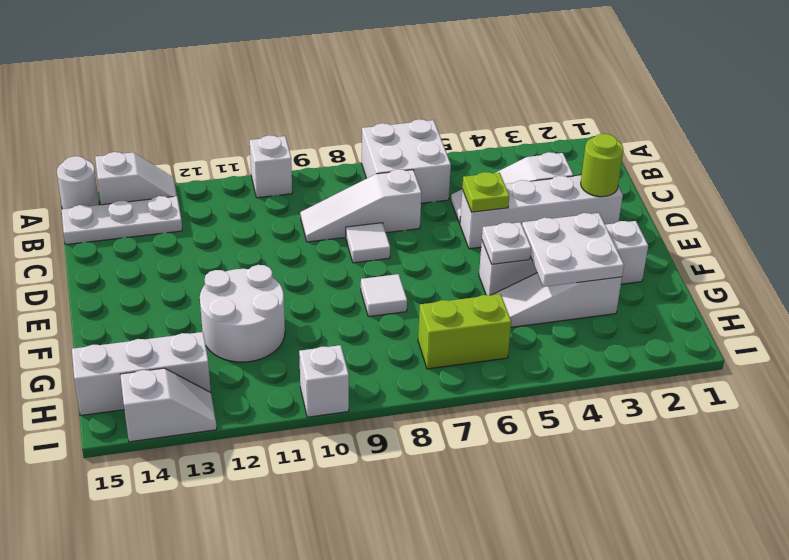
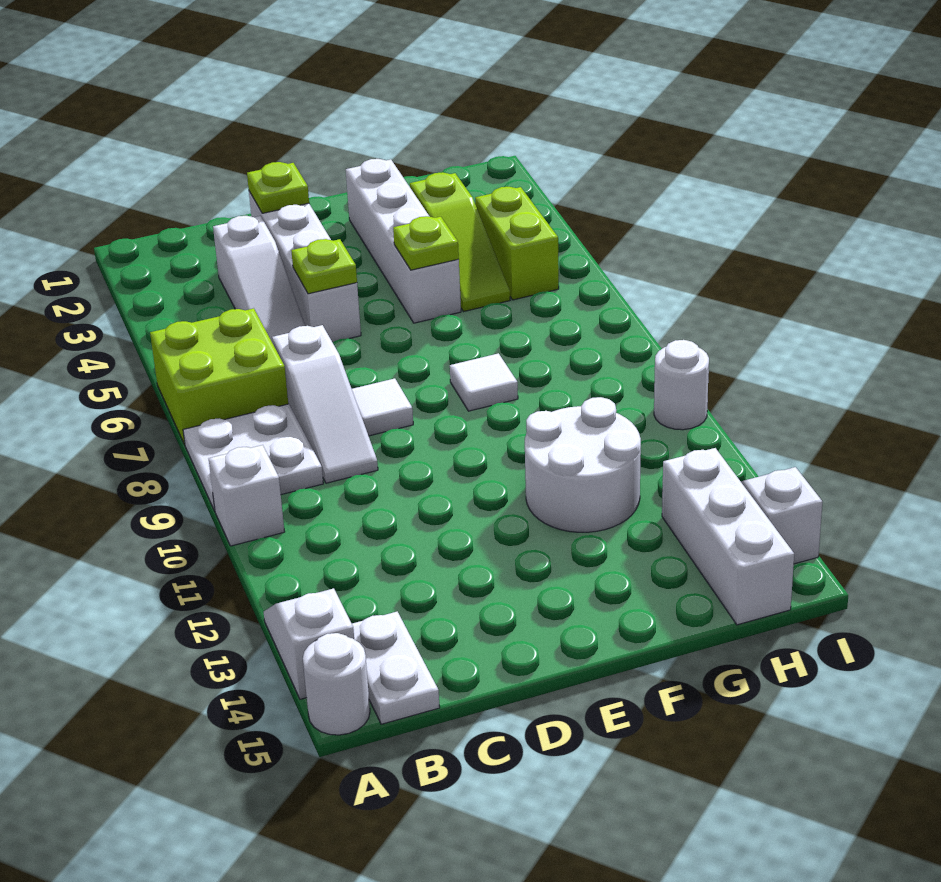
white 2x2 brick [362,119,451,203] -> lime 2x2 brick [150,308,288,445]
white 1x3 plate [62,196,182,245] -> white 1x2 plate [352,612,440,724]
lime 1x1 round brick [581,134,623,197] -> lime 1x1 plate [247,162,309,213]
white 2x2 plate [522,213,624,287] -> white 2x2 plate moved to [183,404,323,511]
white 1x1 plate [482,222,531,264] -> lime 1x1 plate [393,216,459,270]
white 1x3 slope [492,273,622,327] -> lime 1x3 slope [410,172,510,312]
lime 1x2 brick [418,294,511,369] -> lime 1x2 brick moved to [475,187,559,300]
white 1x1 brick [299,345,349,417] -> white 1x1 round brick [654,340,709,430]

